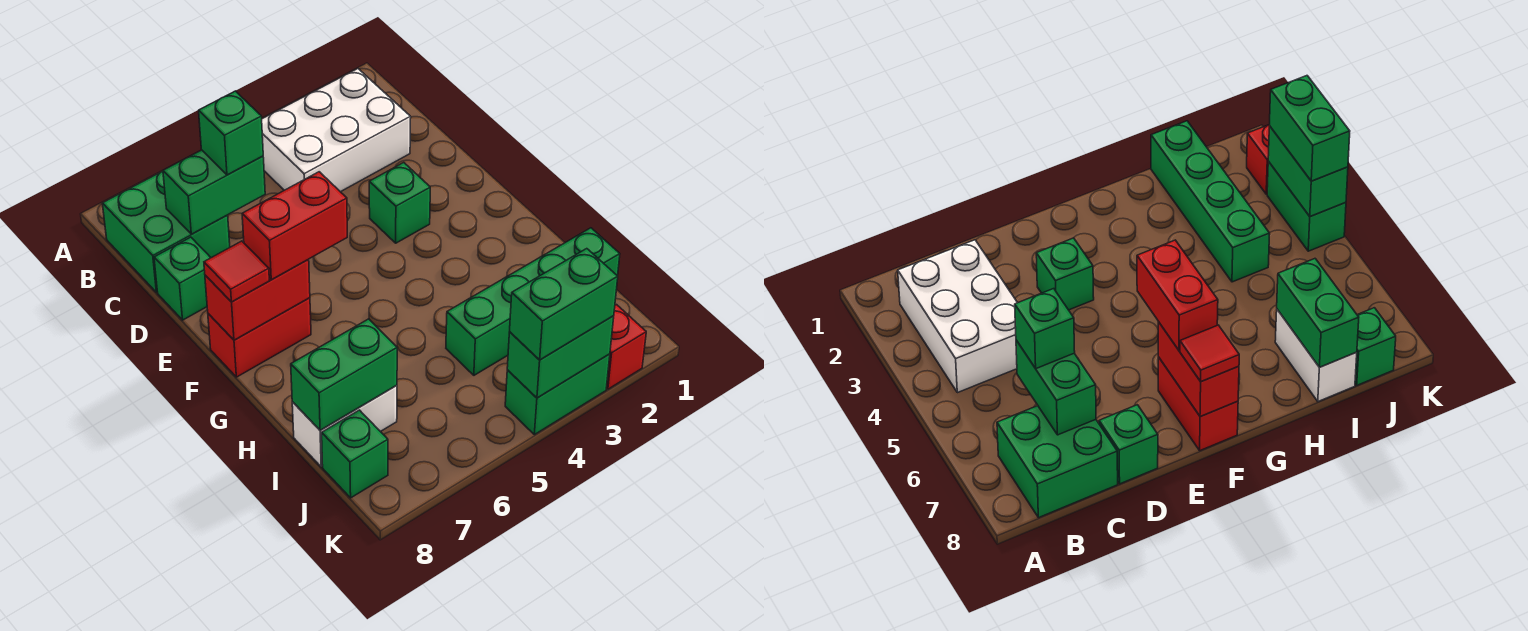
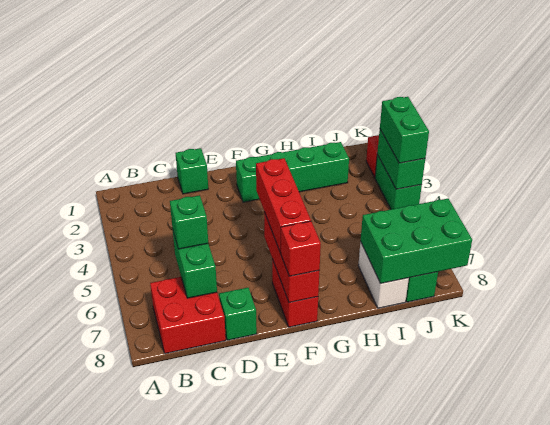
white 2x3 brick [262,69,411,192] -> none
green 2x2 brick [102,171,230,292] -> red 2x2 brick [150,277,226,354]
green 1x1 brick [369,163,430,243] -> green 1x1 brick moved to [176,148,208,194]
red 1x2 brick [242,172,347,280] -> red 1x3 brick [256,158,311,253]
red 1x2 brick [205,260,310,340] -> red 1x3 brick [264,212,319,303]
red 1x1 tile [204,241,269,302] -> red 1x1 brick [281,221,321,276]
green 1x4 brick [446,228,620,375] -> green 1x4 brick turned to [236,142,349,202]
green 1x2 brick [291,319,397,430] -> green 2x3 brick [361,199,472,284]

